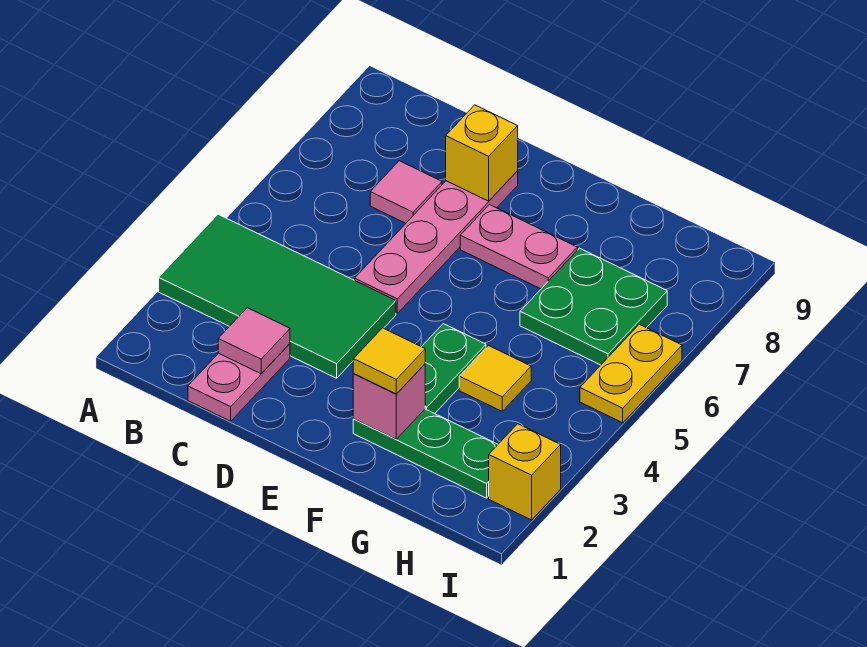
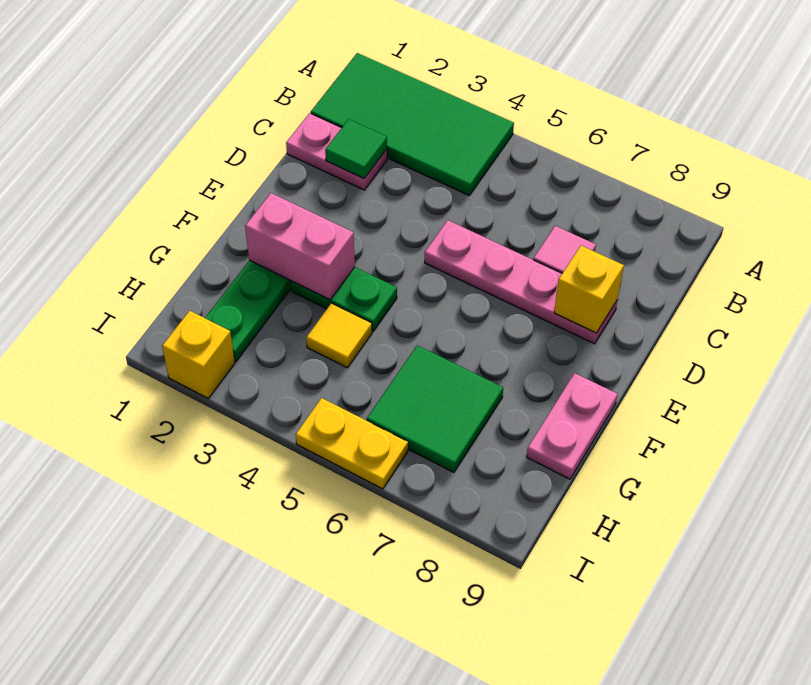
green 2x4 tile [159,214,396,378] -> green 2x4 tile turned to [311,53,514,195]
pink 1x1 tile [218,308,290,374] -> green 1x1 tile [325,119,387,178]
pink 1x2 plate [460,205,577,289] -> pink 1x2 plate moved to [527,373,618,479]
pink 1x1 brick [353,364,425,439] -> pink 1x2 brick [245,193,355,300]
yellow 1x1 tile [353,328,425,394] -> none
green 2x2 plate [520,248,667,365] -> green 2x2 tile [367,345,503,472]

